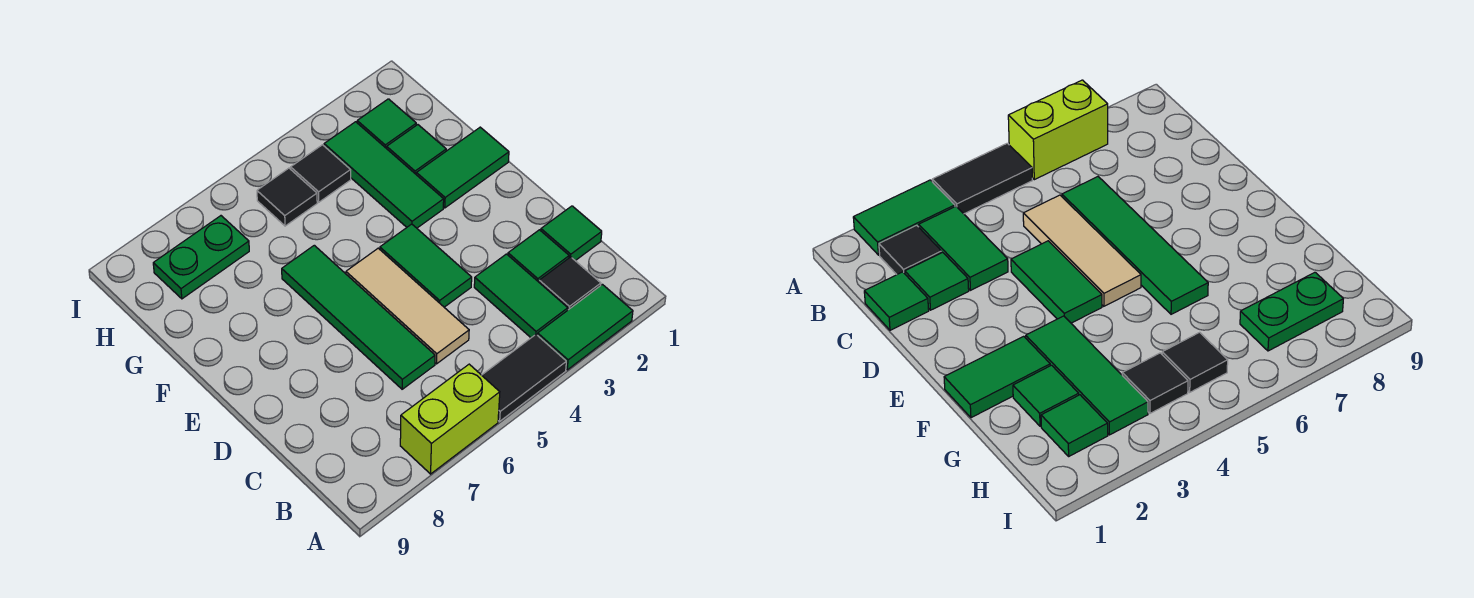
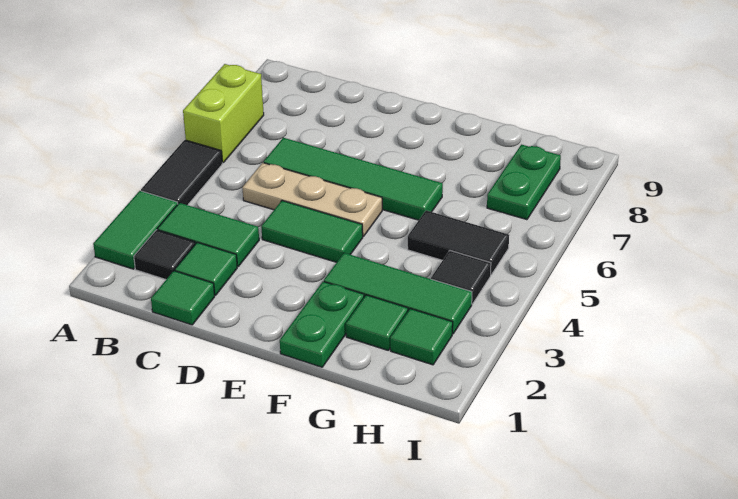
tan 1x3 tile [346,248,469,364] -> tan 1x3 plate [242,163,382,237]
green 1x2 tile [416,127,509,208] -> green 1x2 plate [280,282,364,367]
black 1x1 tile [257,168,317,226] -> black 1x2 tile [408,210,509,275]

